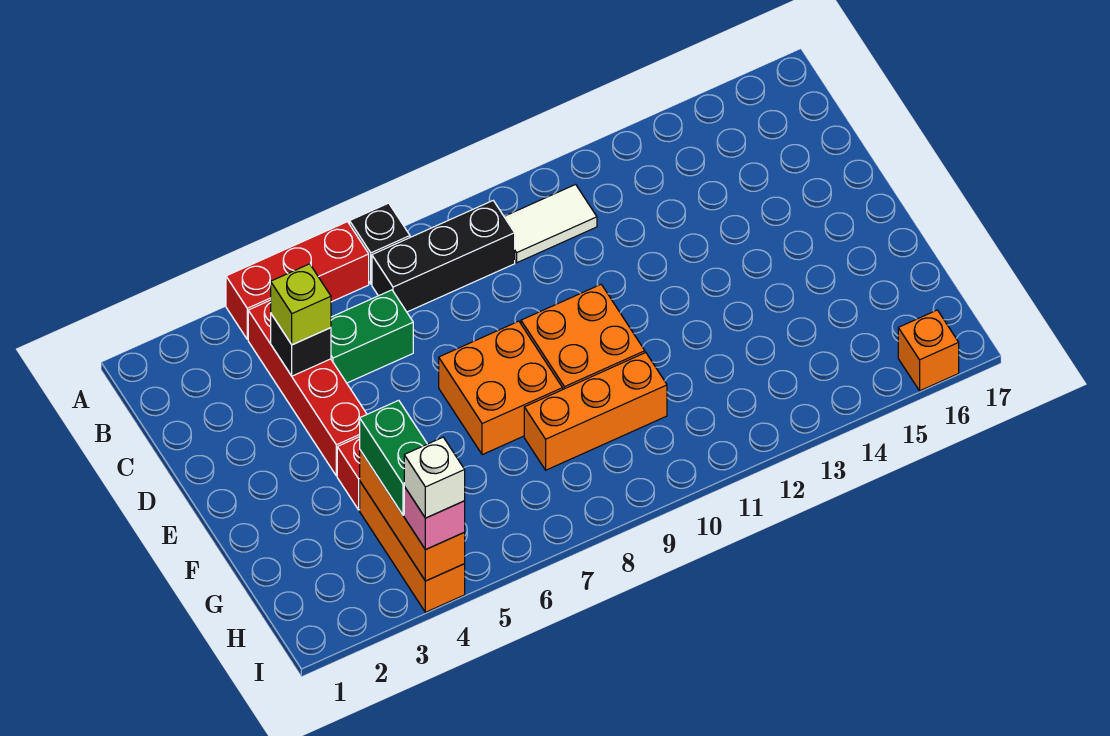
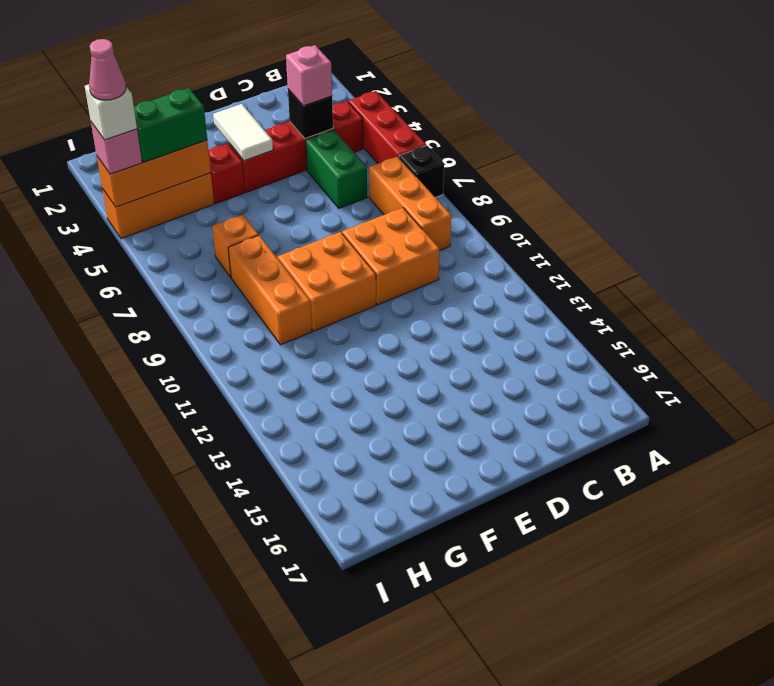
black 1x3 brick [372,201,515,312] -> orange 1x3 brick [369,156,451,251]
white 1x2 tile [504,184,597,263] -> white 1x2 tile moved to [213,104,273,161]
lime 1x1 brick [271,264,331,345] -> pink 1x1 brick [286,45,332,106]
orange 2x2 brick [439,321,563,455] -> orange 2x2 brick moved to [342,208,440,305]
none -> pink 1x1 cone [89,39,126,100]
orange 1x1 brick [898,310,959,391] -> orange 1x1 brick moved to [212,214,259,277]

